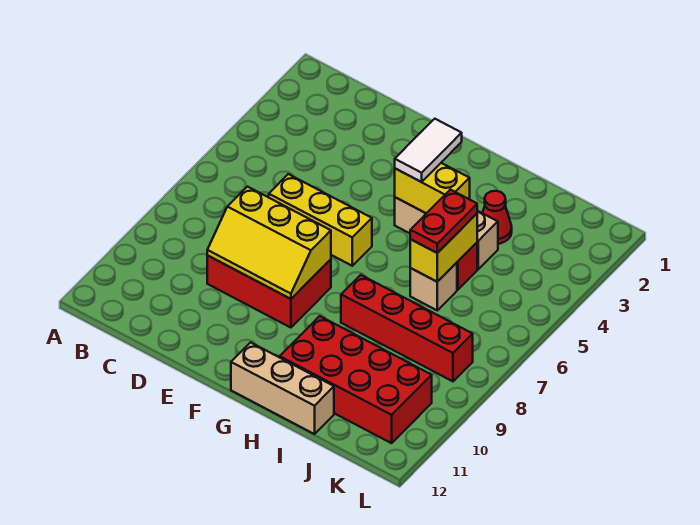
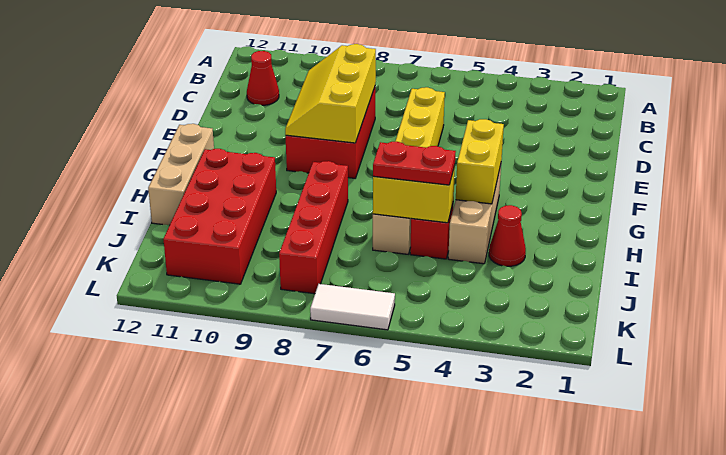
none -> red 1x1 cone [247,51,279,105]
white 1x2 tile [395,119,462,182] -> white 1x2 tile moved to [310,284,395,330]

